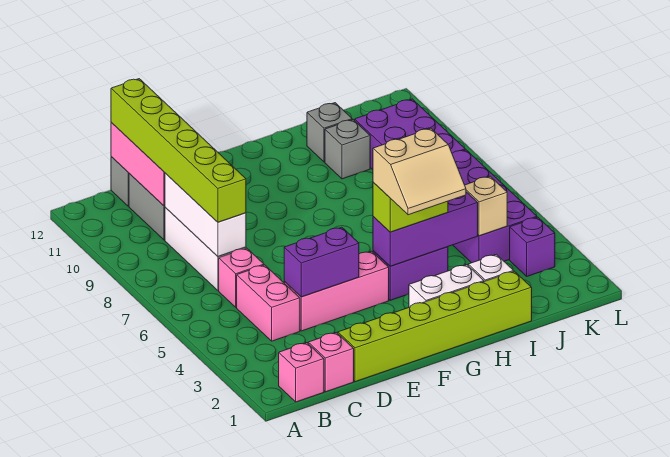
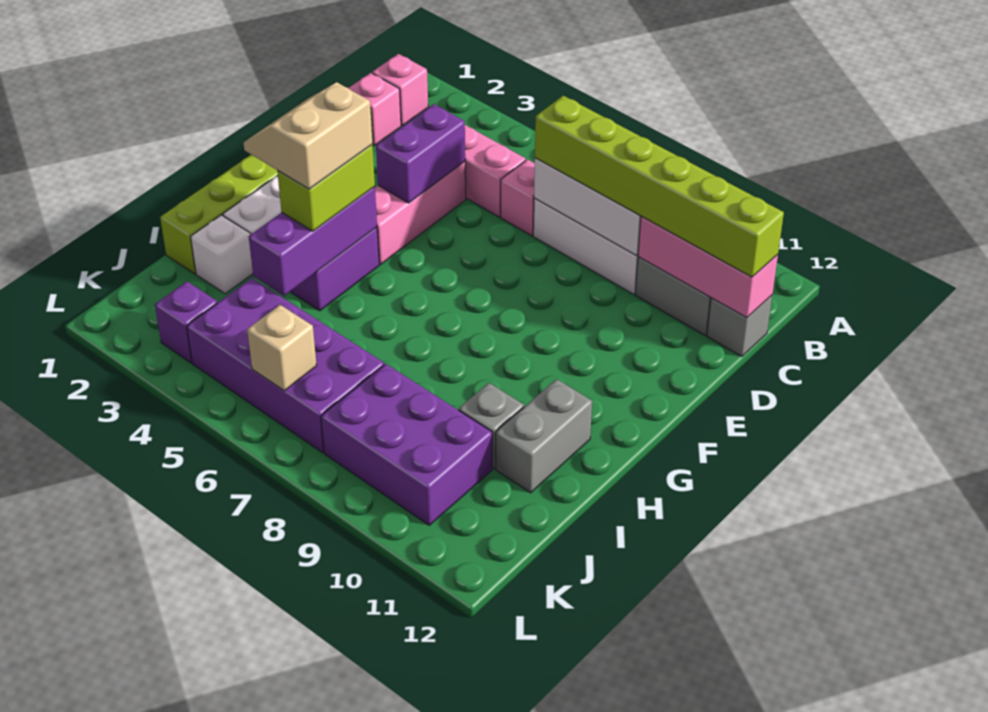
grey 1x1 brick [307,103,352,162] -> grey 1x2 brick [496,379,592,493]
tan 1x1 brick [465,176,507,236] -> tan 1x1 brick moved to [247,305,317,391]

